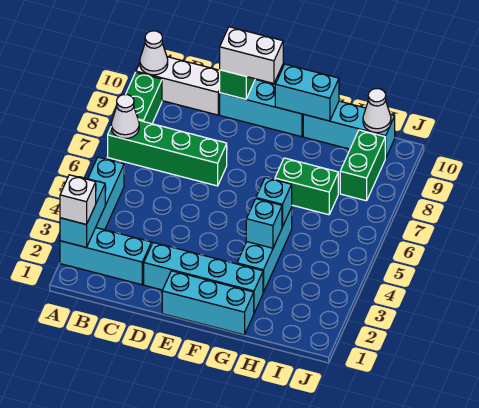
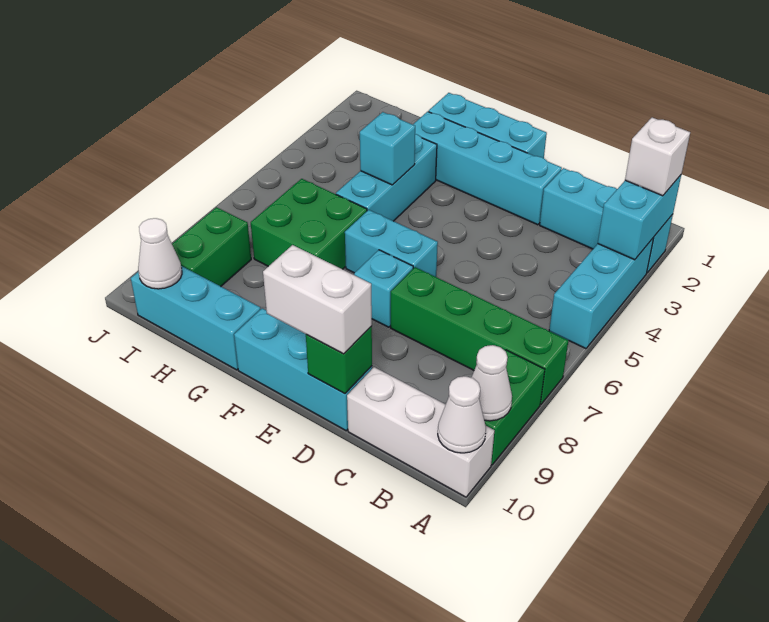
white 1x1 cone [111,95,139,139] -> white 1x1 cone moved to [471,345,512,421]
cyan 1x2 brick [275,64,339,121] -> cyan 1x2 brick moved to [345,210,438,277]
cyan 1x1 brick [256,177,292,227] -> cyan 1x1 brick moved to [354,250,413,327]
green 1x2 brick [275,158,338,215] -> green 2x2 brick [251,179,367,269]

